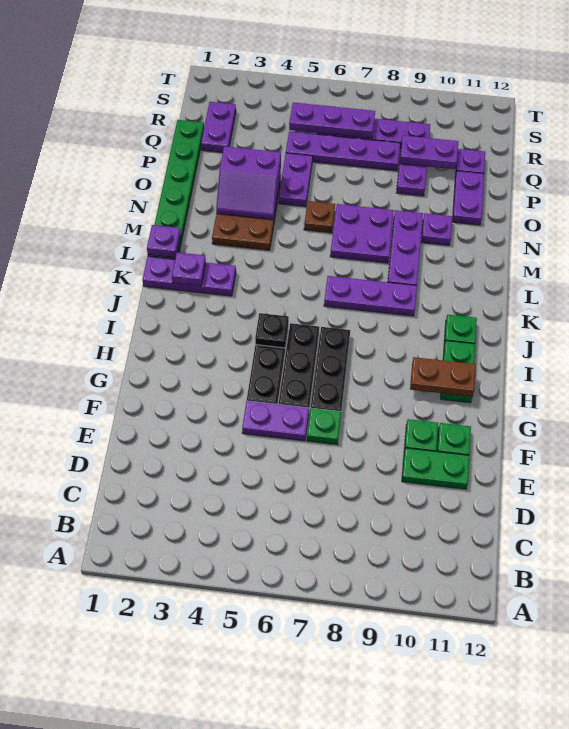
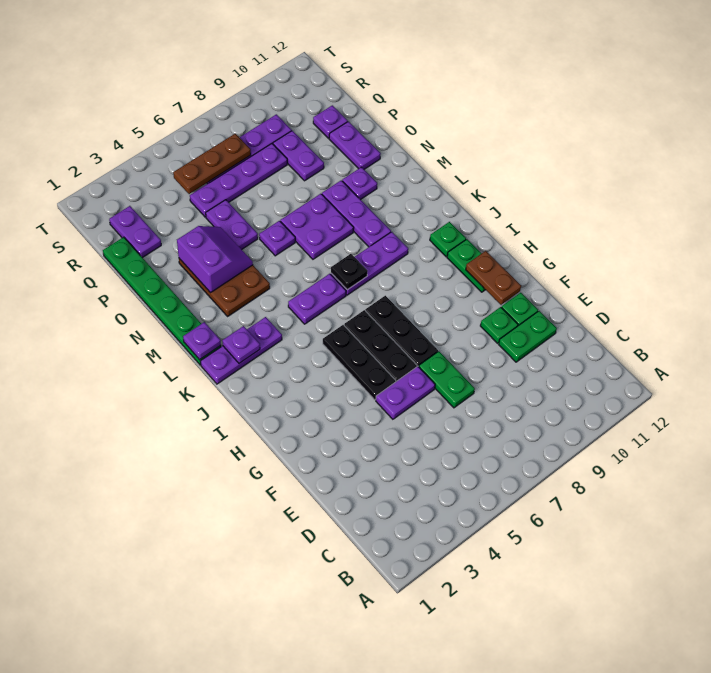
green 1x1 plate [307,408,341,444] -> green 1x2 plate [419,351,475,408]
brown 1x2 plate [410,357,476,397] -> brown 1x2 plate turned to [466,251,521,305]
black 1x1 plate [255,313,289,348] -> black 1x1 plate moved to [331,254,368,290]
purple 2x2 slope [216,146,281,220] -> purple 2x2 slope turned to [177,226,253,293]
brown 1x1 plate [304,201,335,233] -> purple 1x1 plate [259,221,295,256]
purple 1x2 plate [400,135,458,169] -> purple 1x2 plate moved to [288,274,346,324]
purple 1x3 plate [289,103,375,139] -> brown 1x3 plate [173,134,251,194]

